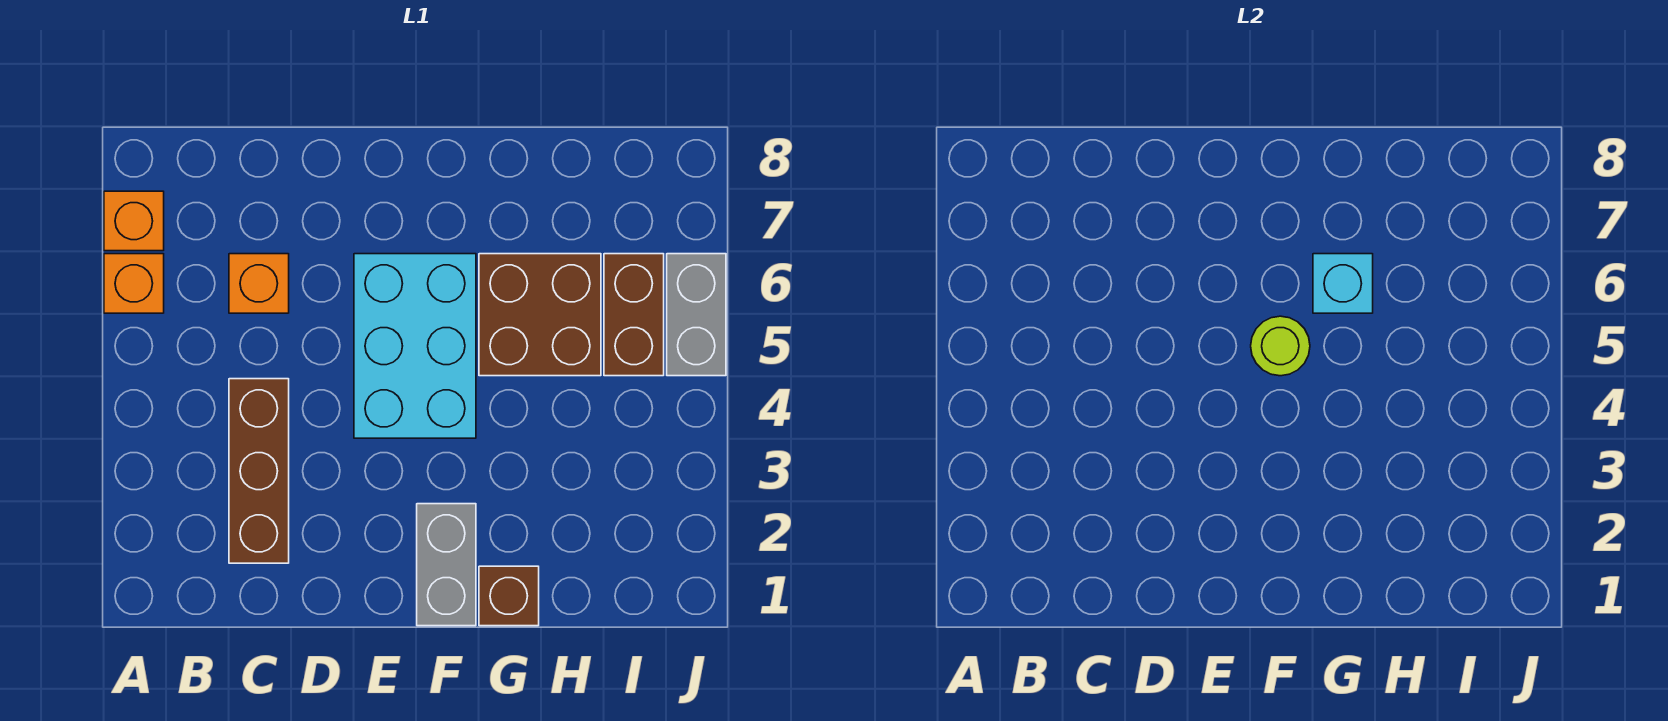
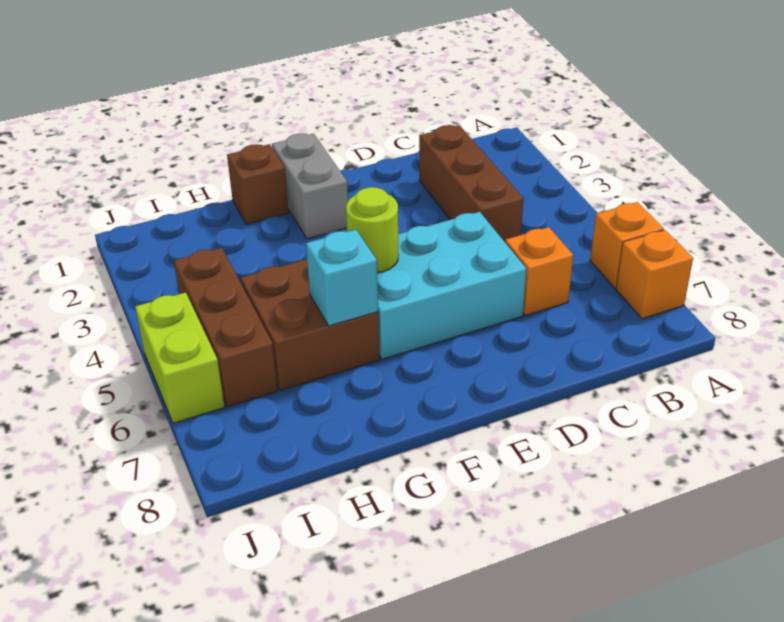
cyan 2x3 brick [354,254,476,438] -> cyan 2x3 brick turned to [377,212,526,359]
brown 1x2 brick [604,254,664,376] -> brown 1x3 brick [174,248,278,407]
grey 1x2 brick [667,254,726,376] -> lime 1x2 brick [135,292,225,423]

